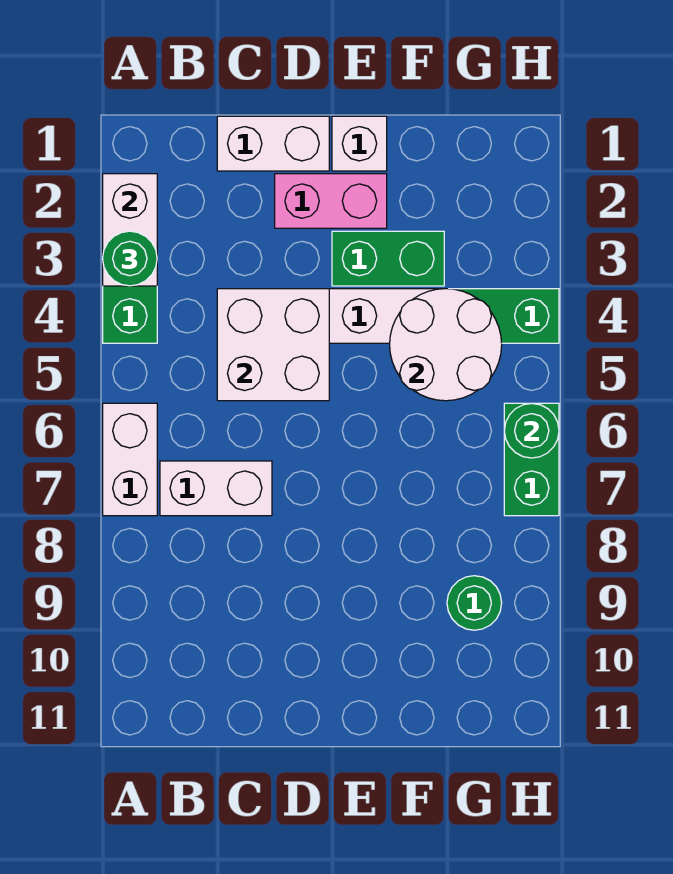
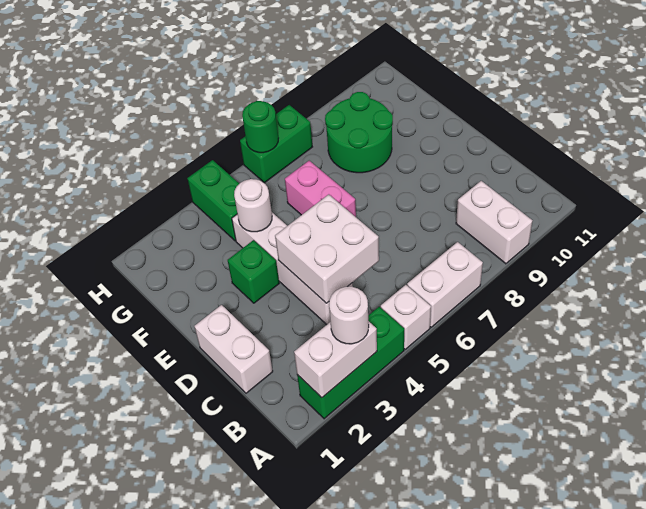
green 1x1 round brick [103,231,157,286] -> white 1x1 round brick [329,287,369,344]
white 1x2 brick [160,461,272,516] -> white 1x2 brick moved to [456,181,532,264]
pink 1x2 brick [275,174,387,228] -> pink 1x2 brick moved to [285,161,356,217]
white 1x1 brick [332,116,387,171] -> white 1x1 brick moved to [381,285,431,349]
green 1x2 brick [332,231,444,286] -> green 1x1 brick [228,240,279,303]
white 2x2 round brick [390,289,502,401] -> white 1x1 round brick [234,179,272,232]
green 1x1 round brick [447,576,502,630] -> green 2x2 round brick [325,92,393,173]

